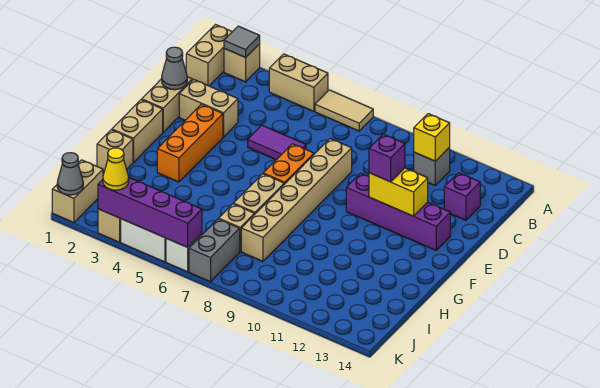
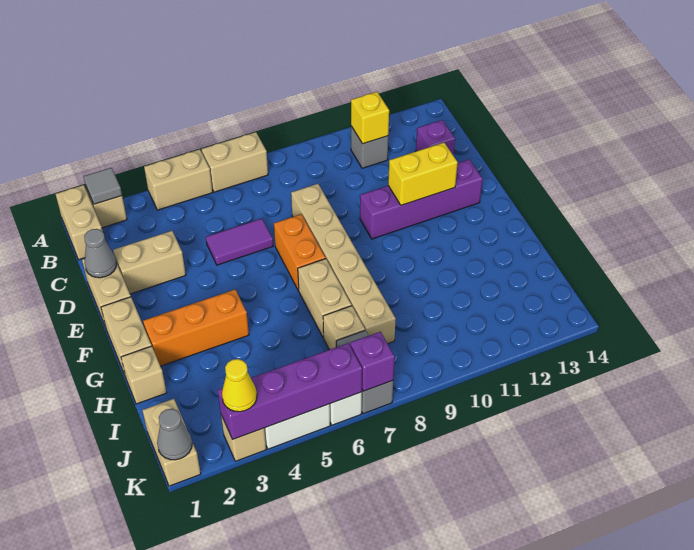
tan 1x2 tile [315,90,373,131] -> tan 1x2 brick [202,132,268,192]
orange 1x3 brick [157,104,223,182] -> orange 1x3 brick turned to [143,290,249,366]
purple 1x1 brick [369,134,405,182] -> purple 1x1 brick moved to [350,332,395,391]

